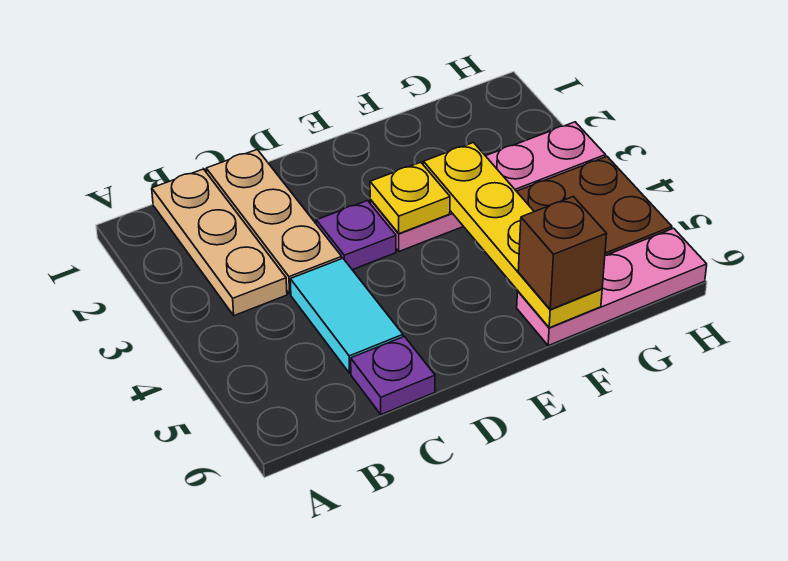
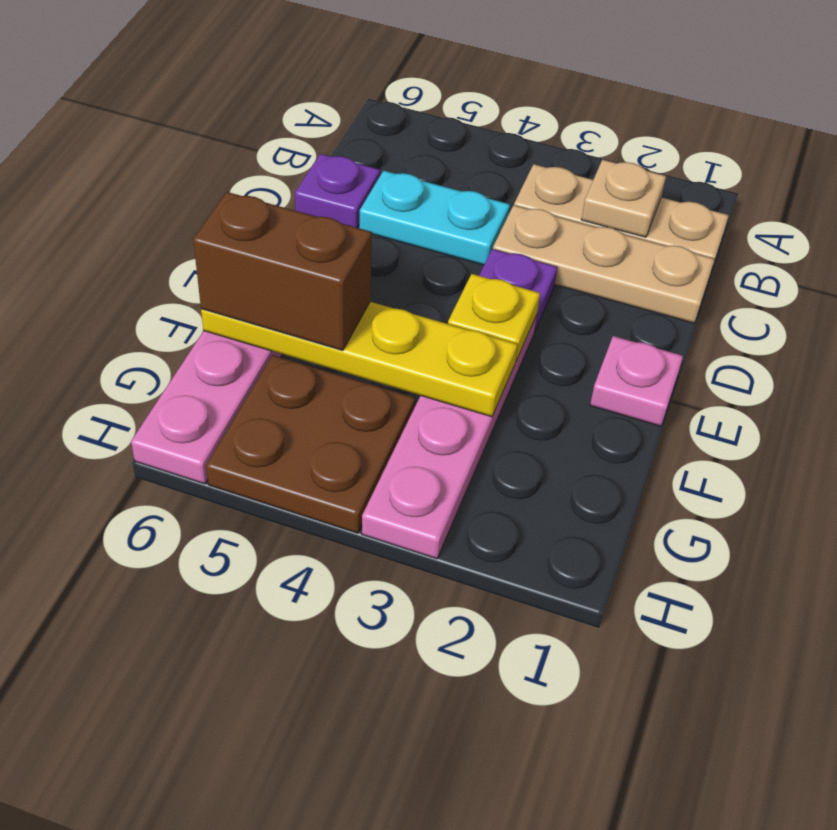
none -> tan 1x1 plate [581,160,666,237]
cyan 1x2 tile [290,258,403,373] -> cyan 1x2 plate [359,171,510,265]
none -> pink 1x1 plate [590,336,683,426]
brown 1x1 brick [518,197,607,310] -> brown 1x2 brick [193,192,372,351]

